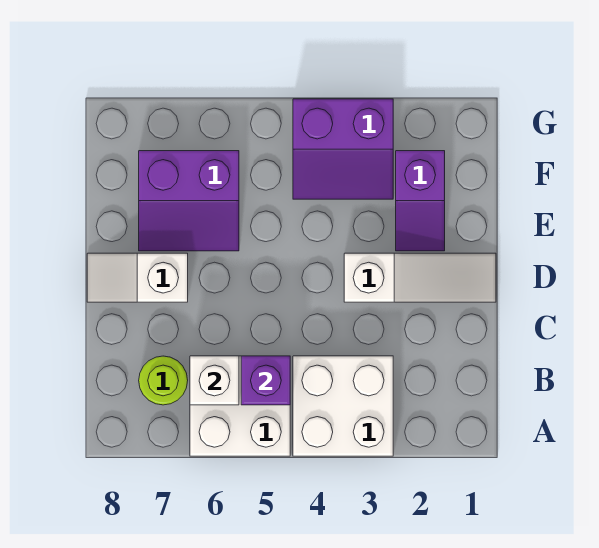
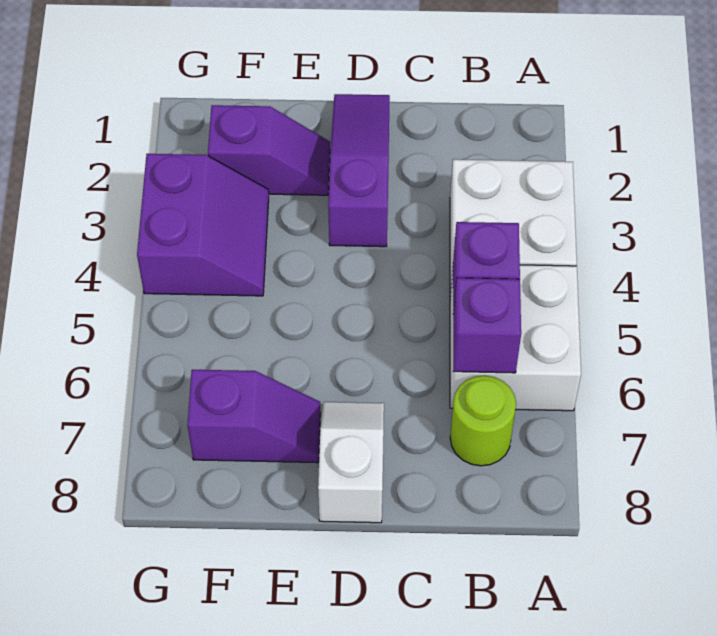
white 1x1 brick [190,356,239,405] -> purple 1x1 brick [453,278,521,373]
white 1x3 slope [344,253,496,302] -> purple 1x3 slope [328,94,390,247]
white 1x2 slope [87,253,188,302] -> white 1x2 slope turned to [318,402,384,523]
purple 2x2 slope [139,151,239,251] -> purple 1x2 slope [187,370,320,463]

